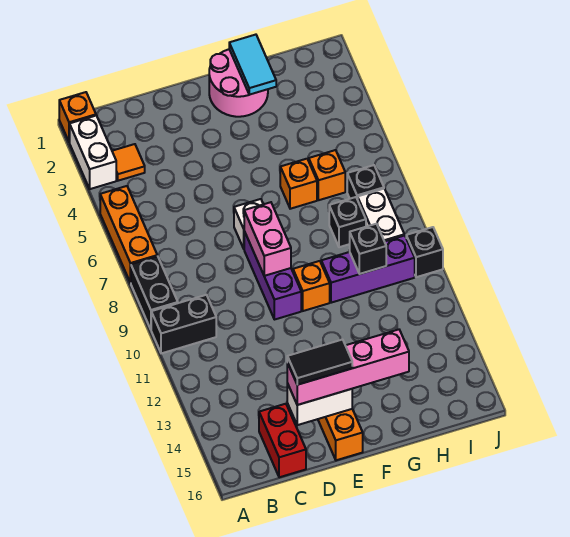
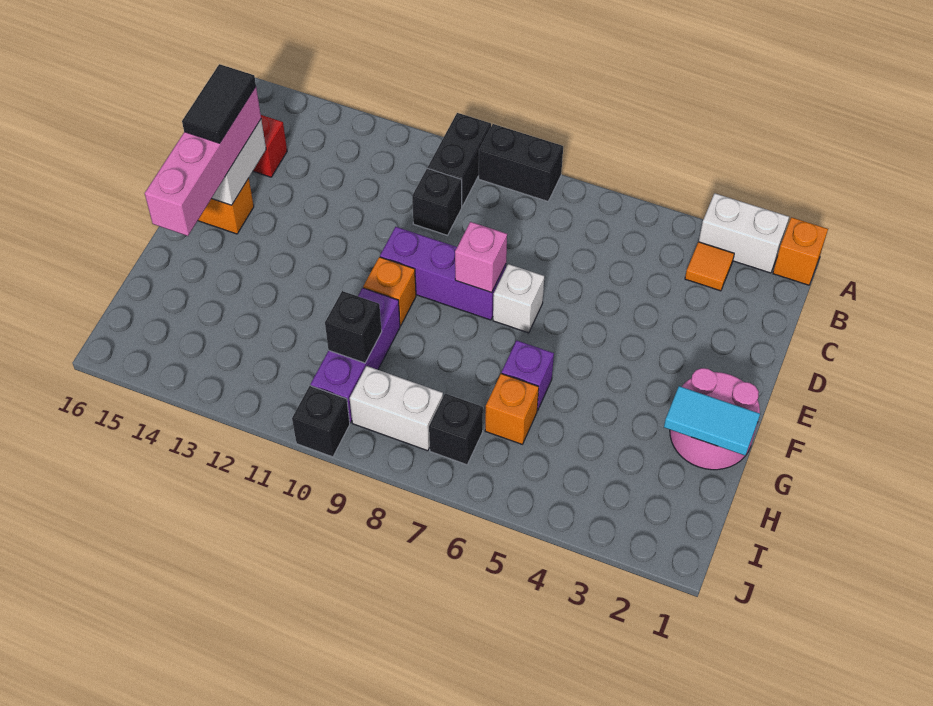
orange 1x3 brick [100,186,157,283] -> none
pink 1x2 brick [244,202,291,276] -> pink 1x1 brick [455,222,507,293]
orange 1x1 brick [280,159,317,209] -> purple 1x1 brick [502,340,554,411]
black 1x1 brick [329,197,366,247] -> black 1x1 brick moved to [412,168,462,235]

